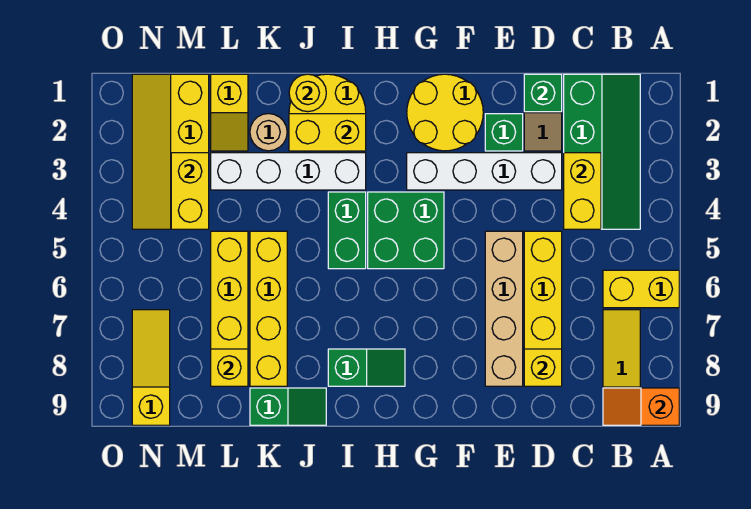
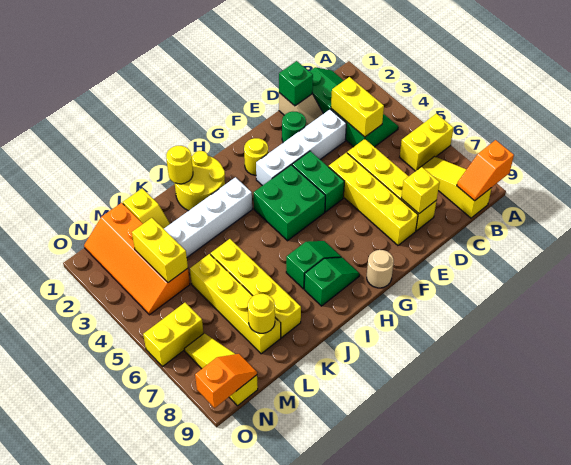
green 1x1 brick [485,114,523,151] -> green 1x1 round brick [282,112,306,143]
tan 1x4 brick [485,231,523,386] -> yellow 1x4 brick [329,153,418,245]
yellow 2x2 round brick [407,74,483,151] -> yellow 1x1 round brick [244,138,268,175]
yellow 1x2 brick [289,114,366,151] -> yellow 1x2 brick moved to [143,303,204,367]
green 1x2 brick [328,192,366,269] -> green 1x2 brick moved to [292,151,344,212]
green 1x2 slope [250,388,326,425] -> green 1x2 slope moved to [286,241,341,289]
tan 1x1 round brick [250,114,287,151] -> tan 1x1 round brick moved to [367,250,394,288]
yellow 1x1 brick [211,349,248,386] -> yellow 1x1 round brick [248,294,275,333]
yellow 2x4 slope [132,74,209,229] -> orange 2x4 slope [84,203,190,315]
none -> orange 1x2 slope [195,354,257,408]

